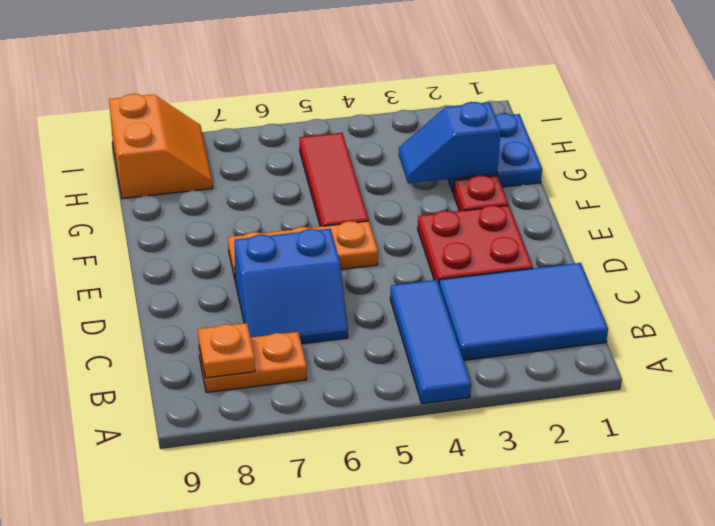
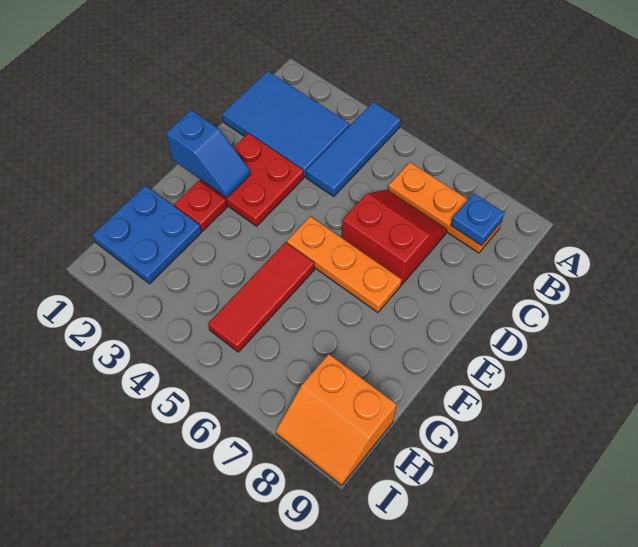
orange 1x2 plate [199,332,307,393] -> orange 1x3 plate [388,162,501,253]
orange 1x1 plate [198,323,255,378] -> blue 1x1 plate [451,193,504,245]
blue 2x2 slope [234,229,348,344] -> red 2x2 slope [342,190,447,285]
blue 1x2 slope [399,102,501,183] -> blue 1x2 slope moved to [166,110,251,198]
orange 2x2 slope [109,94,213,198] -> orange 2x2 slope turned to [276,354,397,485]

